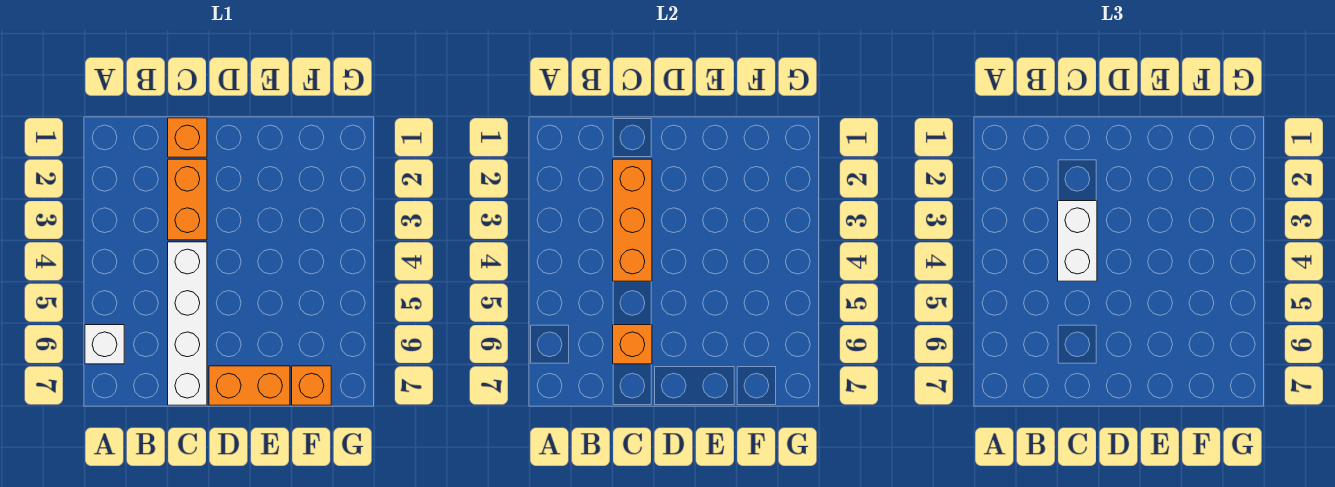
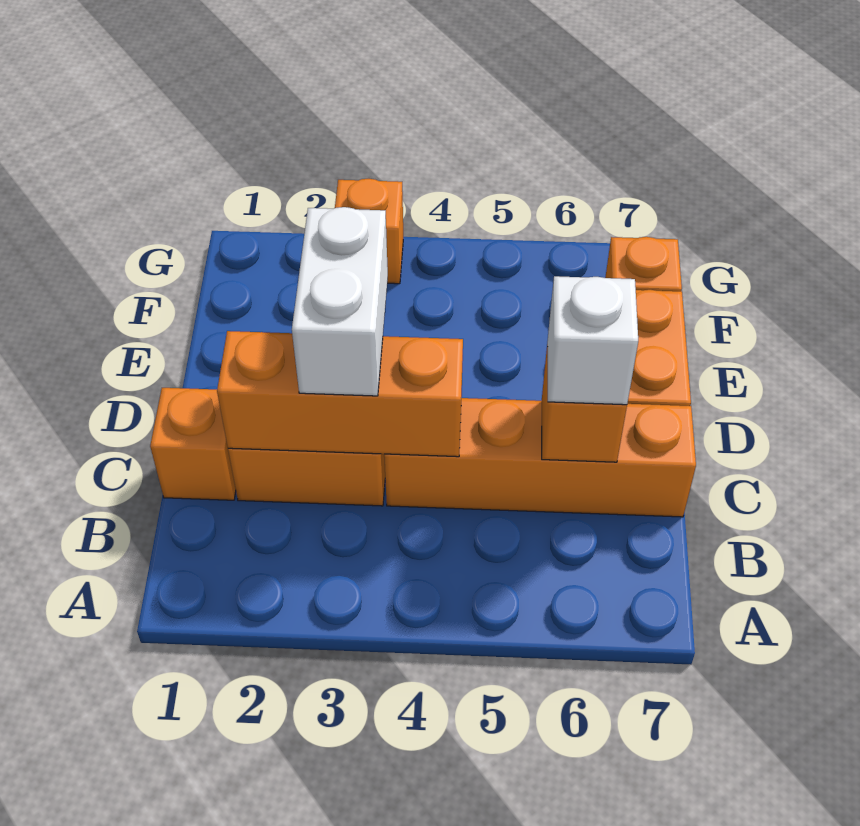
white 1x1 brick [85,325,124,364] -> white 1x1 brick moved to [547,276,638,405]
white 1x2 brick [1058,201,1097,281] -> white 1x2 brick turned to [292,207,388,396]
white 1x4 brick [168,242,207,405] -> orange 1x4 brick [384,398,696,517]
none -> orange 1x1 brick [335,179,403,284]

